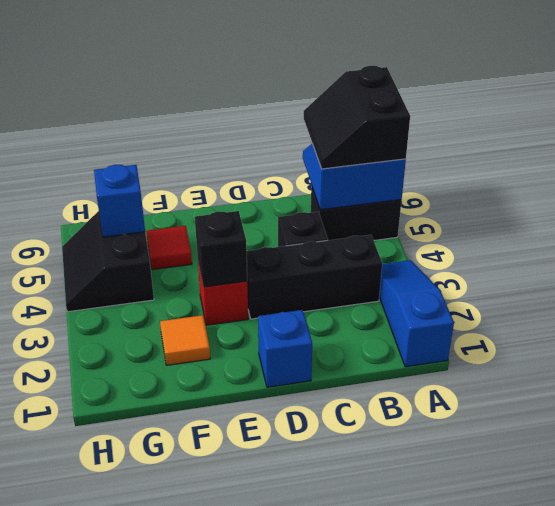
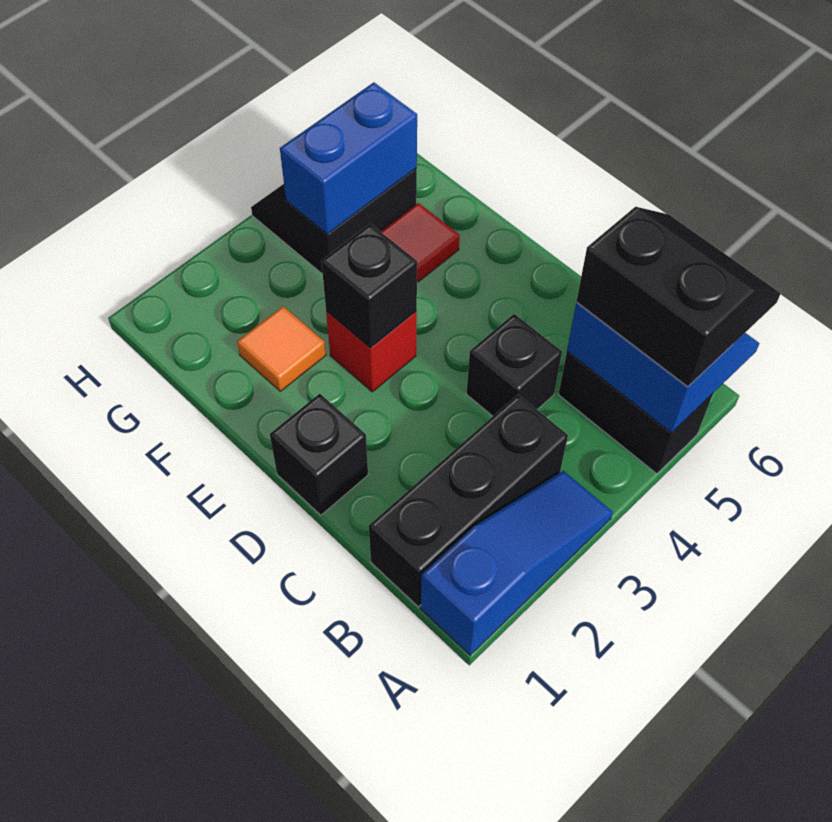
black 2x2 slope [304,66,410,169] -> black 2x2 slope turned to [576,207,781,387]
black 1x3 brick [247,235,382,319] -> black 1x3 brick turned to [369,395,568,607]
blue 1x1 brick [258,310,312,387] -> black 1x1 brick [270,394,368,515]
blue 1x1 brick [94,165,145,237] -> blue 1x2 brick [280,82,417,234]

